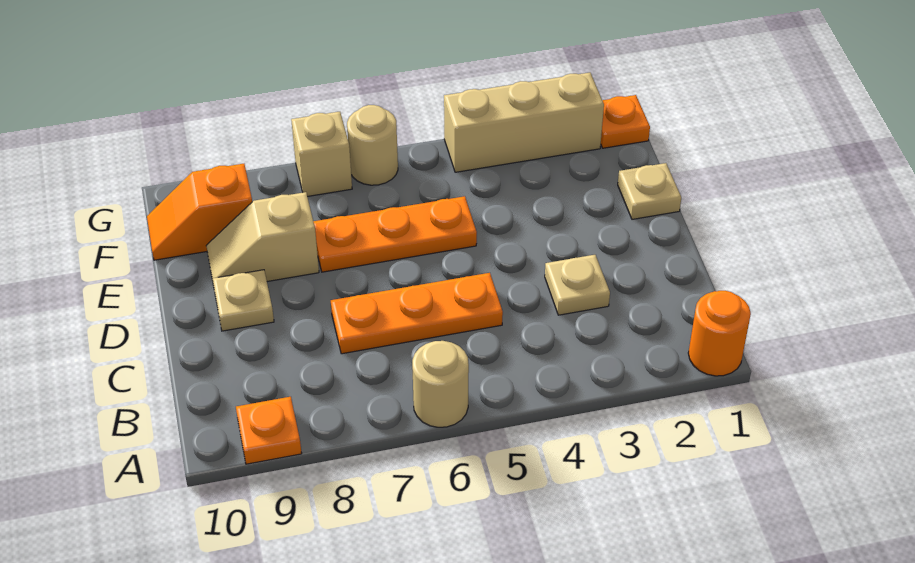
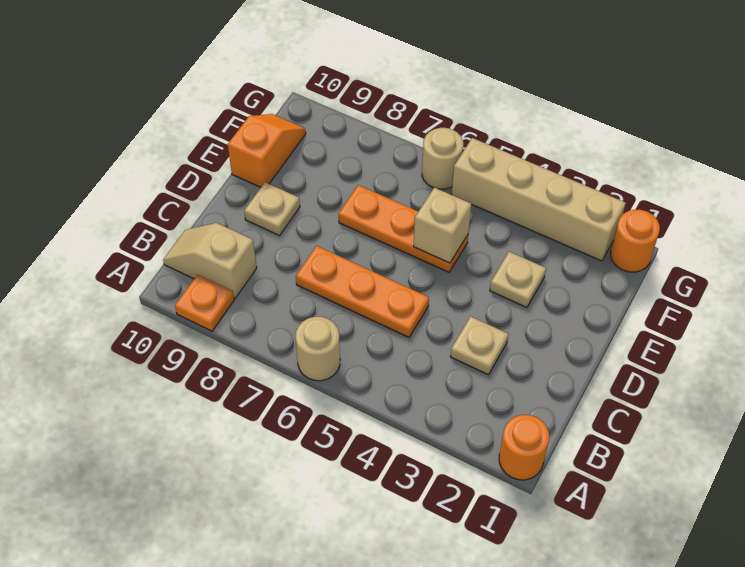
tan 1x1 plate [618,163,681,219] -> tan 1x1 plate moved to [490,252,546,307]
tan 1x2 slope [206,192,319,281] -> tan 1x2 slope moved to [163,223,257,298]
orange 1x2 slope [147,164,252,260] -> orange 1x2 slope turned to [228,114,306,187]
orange 1x1 plate [601,95,650,148] -> orange 1x1 round brick [610,210,660,272]
tan 1x3 brick [444,73,604,172] -> tan 1x4 brick [452,138,626,261]
tan 1x1 brick [291,112,352,197] -> tan 1x1 brick moved to [414,187,471,263]

